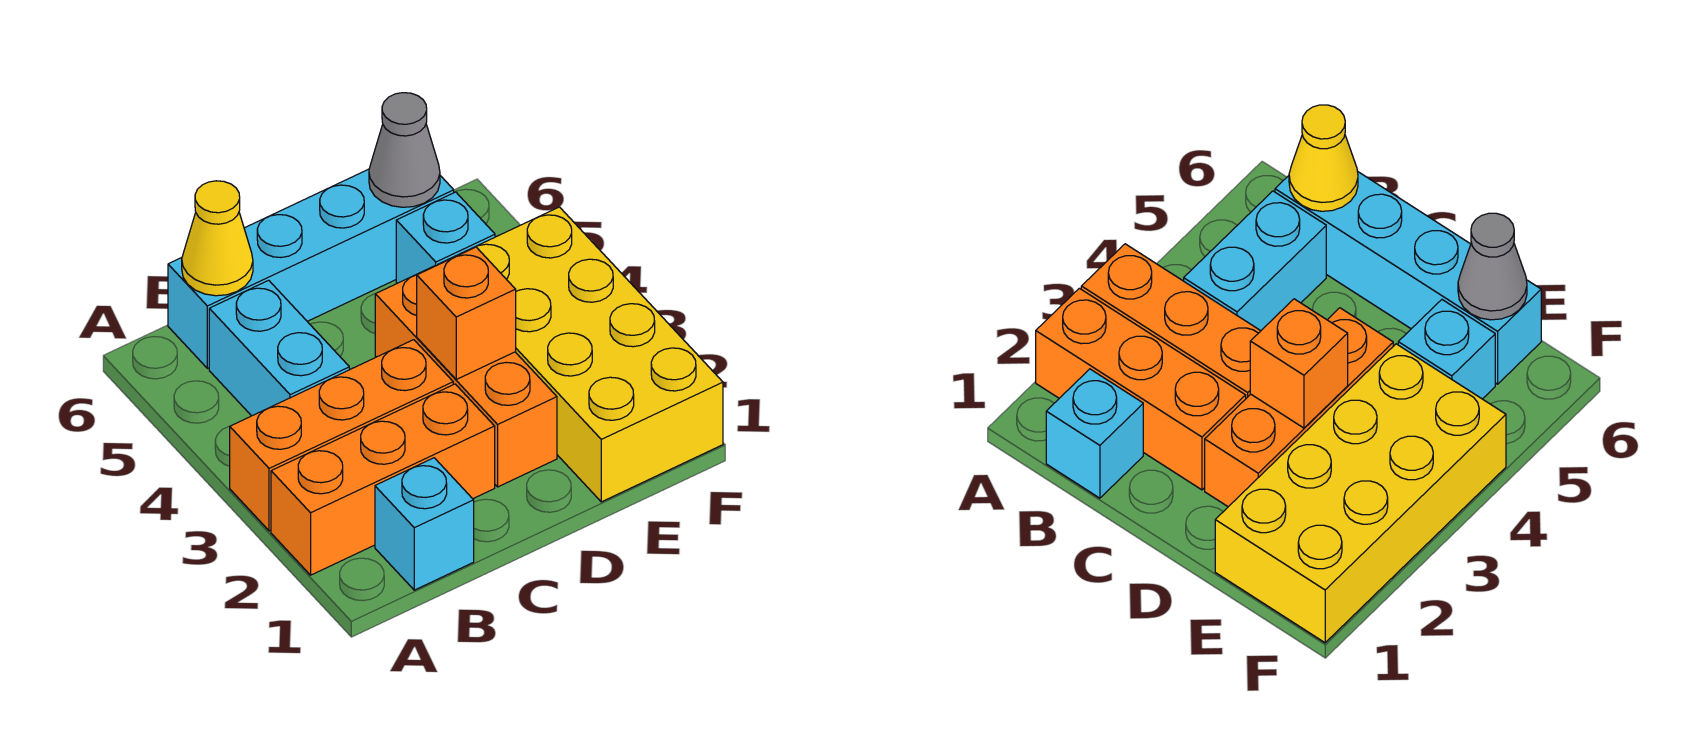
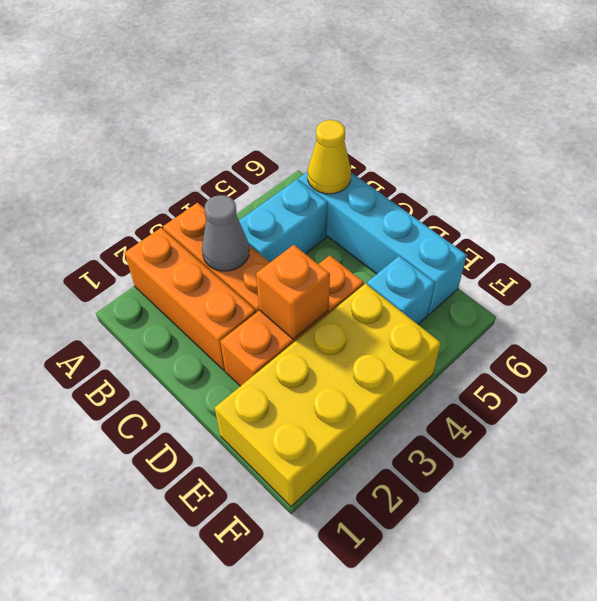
cyan 1x1 brick [375,458,474,590] -> none
grey 1x1 cone [369,93,440,207] -> grey 1x1 cone moved to [202,195,249,271]

